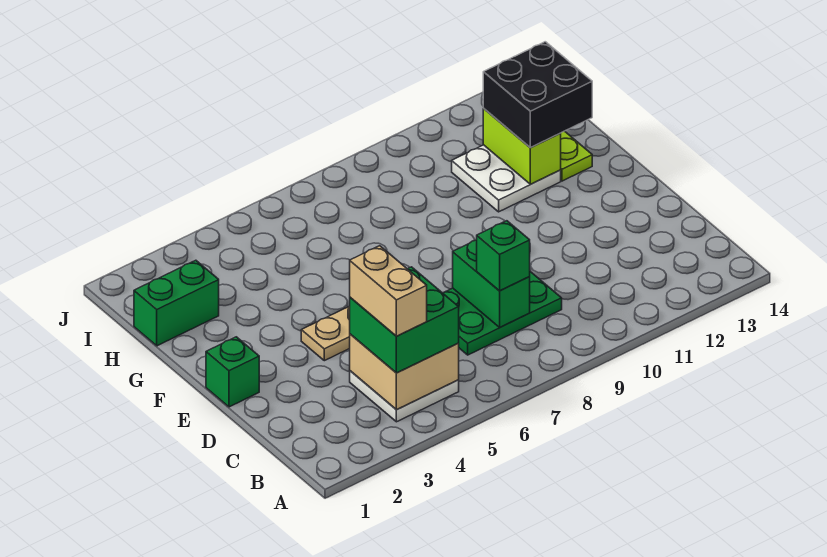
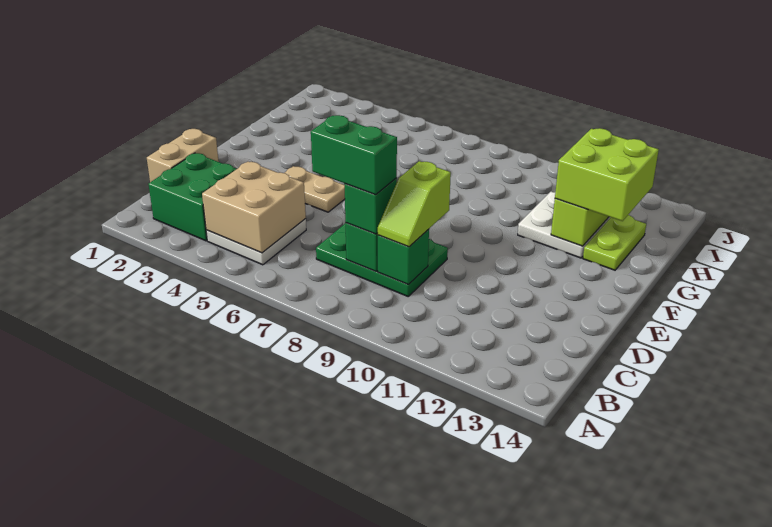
green 2x2 brick [350,267,459,373] -> green 2x2 brick moved to [148,153,236,241]
tan 1x2 brick [350,246,427,336] -> tan 1x2 brick moved to [147,129,219,182]
none -> lime 1x2 slope [378,161,451,247]
green 1x1 brick [206,337,259,407] -> green 1x1 brick moved to [378,229,429,284]
black 2x2 brick [483,42,592,147] -> lime 2x2 brick [555,128,659,221]
green 1x2 brick [134,260,219,346] -> green 1x2 brick moved to [311,115,397,195]

